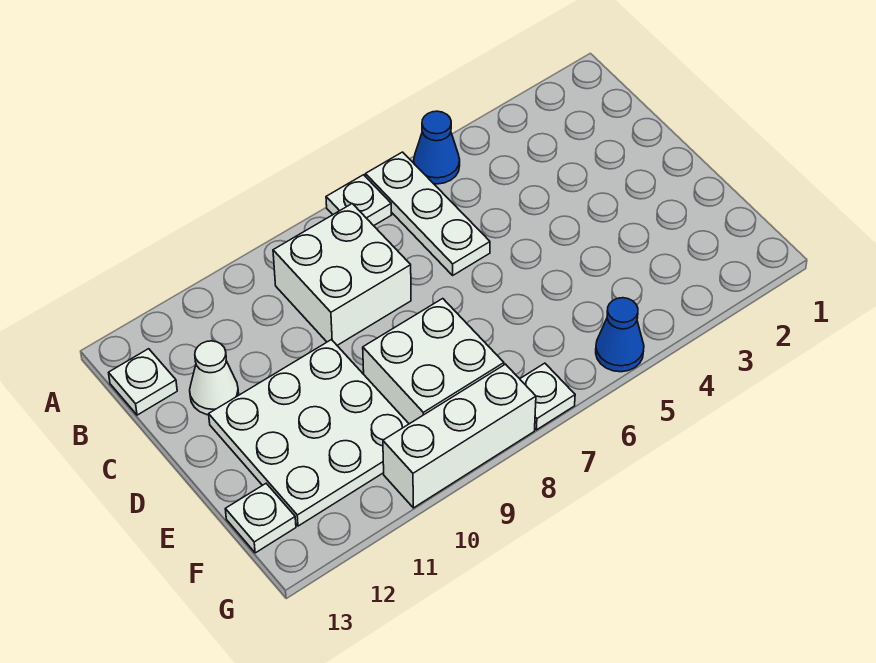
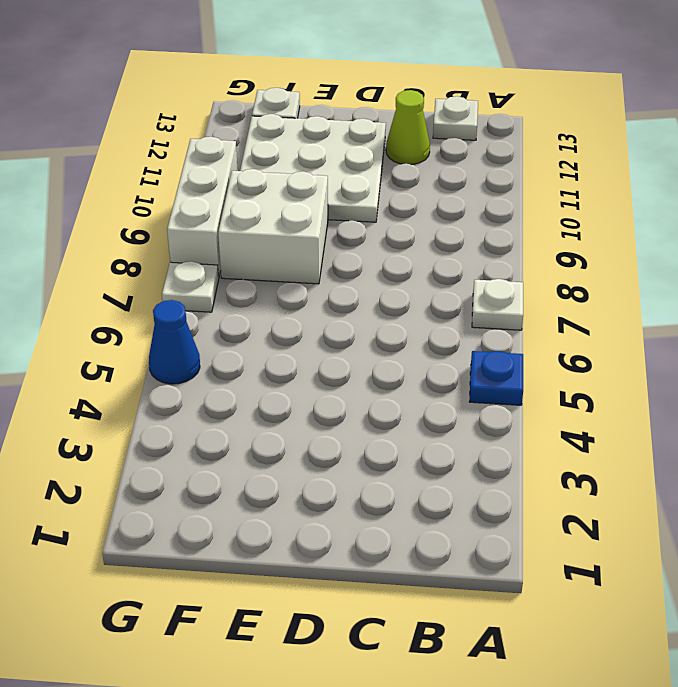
blue 1x1 cone [414,111,460,184] -> blue 1x1 plate [470,351,523,405]
white 1x3 plate [365,152,490,275] -> none
white 2x2 brick [273,204,411,345] -> none
white 1x1 cone [190,341,239,415] -> lime 1x1 cone [386,90,430,165]

